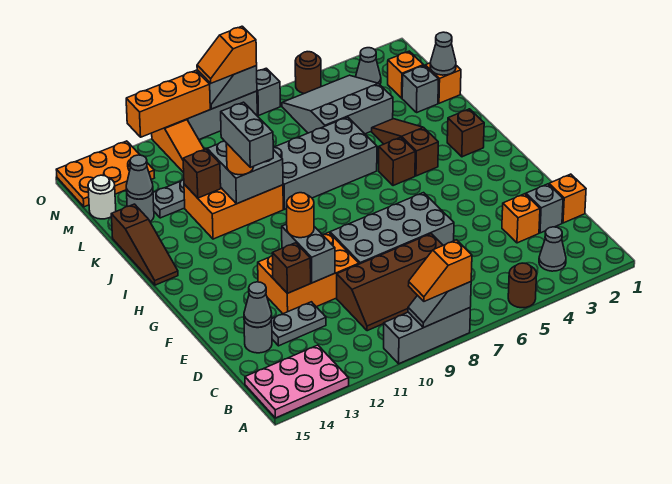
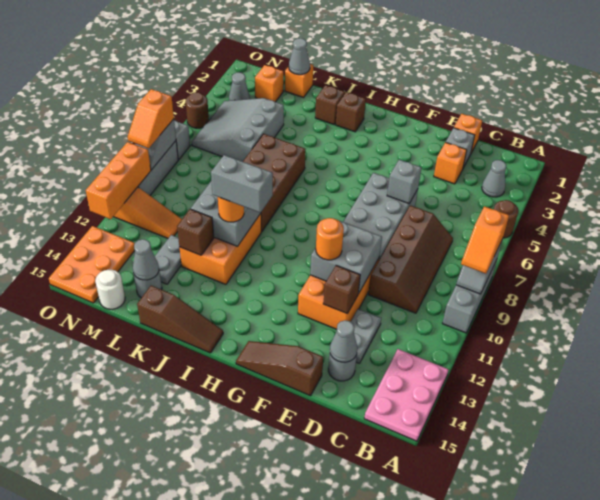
grey 1x2 brick [282,224,335,283] -> grey 2x2 brick [310,221,382,294]
brown 1x3 slope [372,119,438,176] -> brown 1x3 slope moved to [236,341,323,396]
brown 1x1 brick [379,137,415,186] -> brown 1x1 brick moved to [315,85,345,125]
grey 2x4 brick [273,117,377,209] -> brown 2x4 brick [243,134,306,232]
grey 1x1 brick [402,65,438,113] -> grey 1x1 brick moved to [387,160,421,204]

